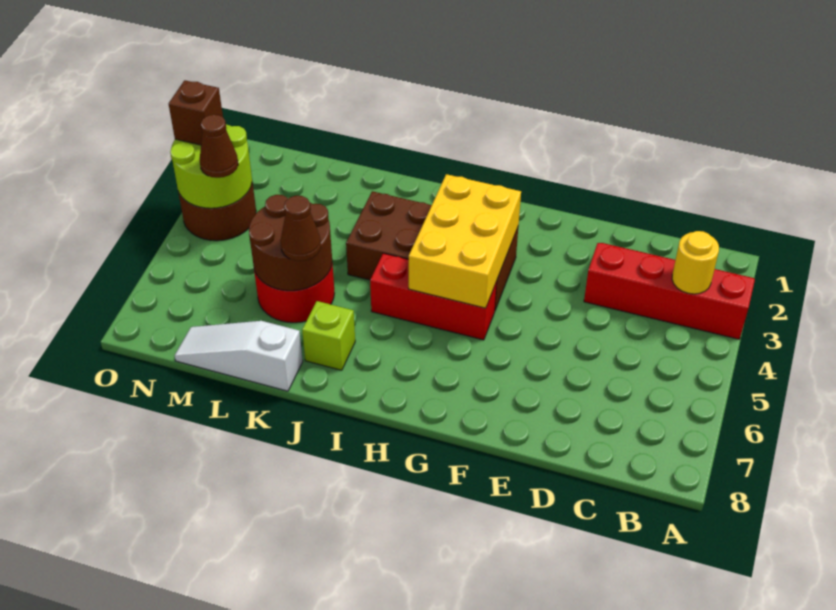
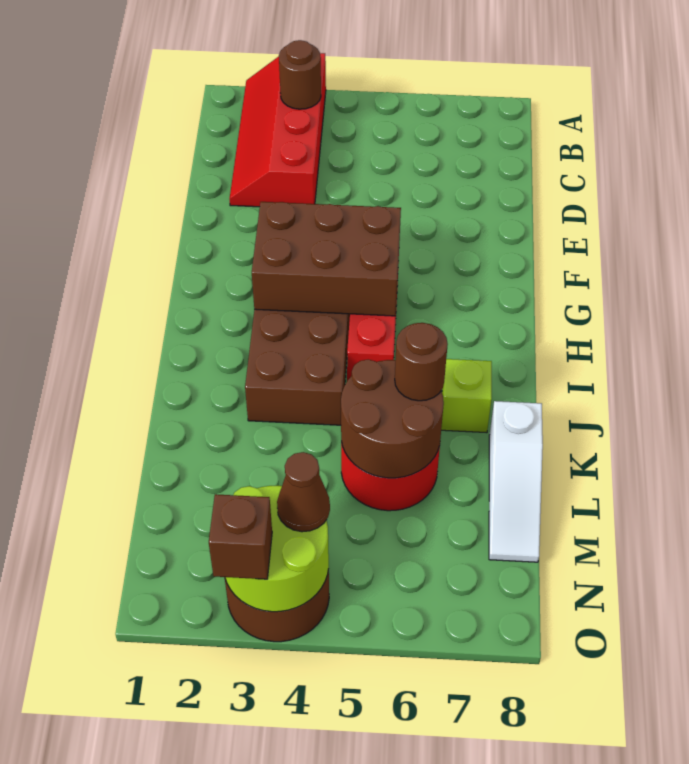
yellow 1x1 round brick [672,231,719,294] -> brown 1x1 round brick [279,40,321,109]
yellow 2x3 brick [409,174,521,308] -> brown 2x3 brick [252,202,401,316]
brown 1x1 cone [281,196,321,261] -> brown 1x1 round brick [395,323,448,401]

